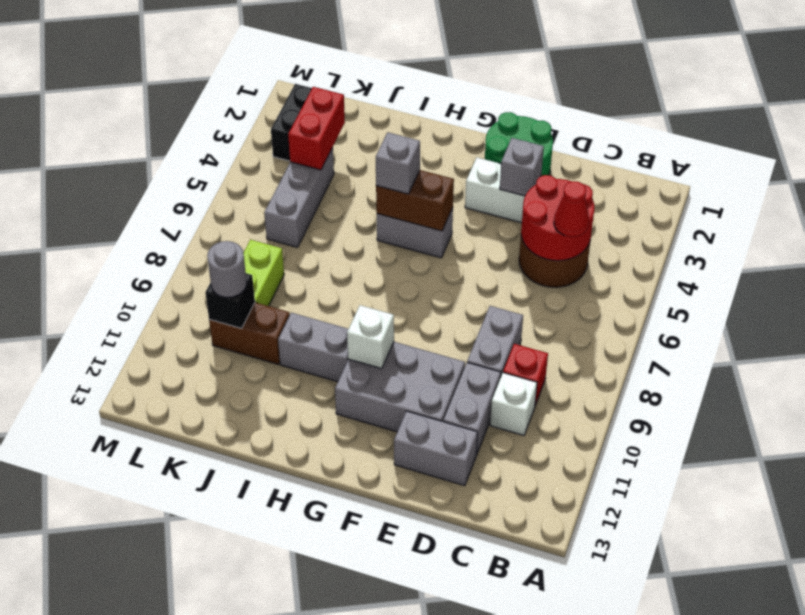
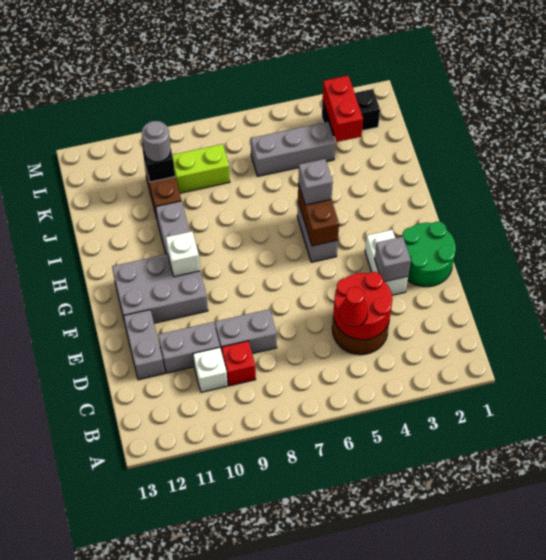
grey 2x3 brick [335,342,465,432] -> grey 2x3 brick turned to [112,254,208,323]
red 1x2 brick [288,87,345,170] -> red 1x2 brick turned to [323,76,363,142]

